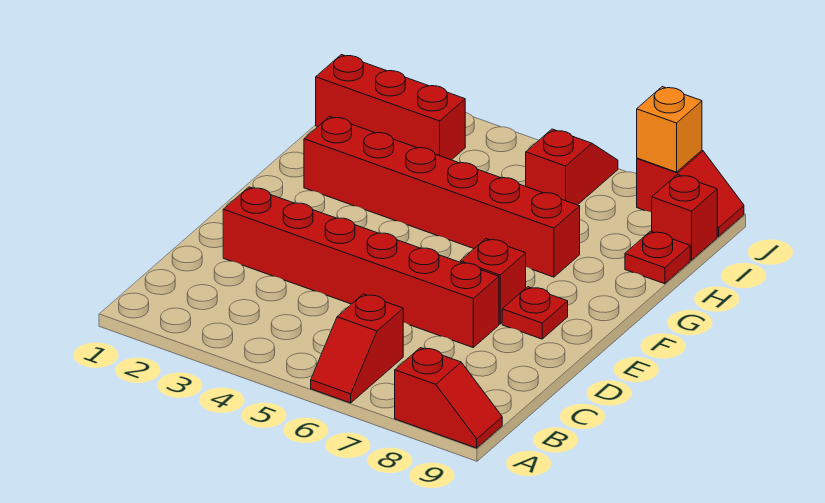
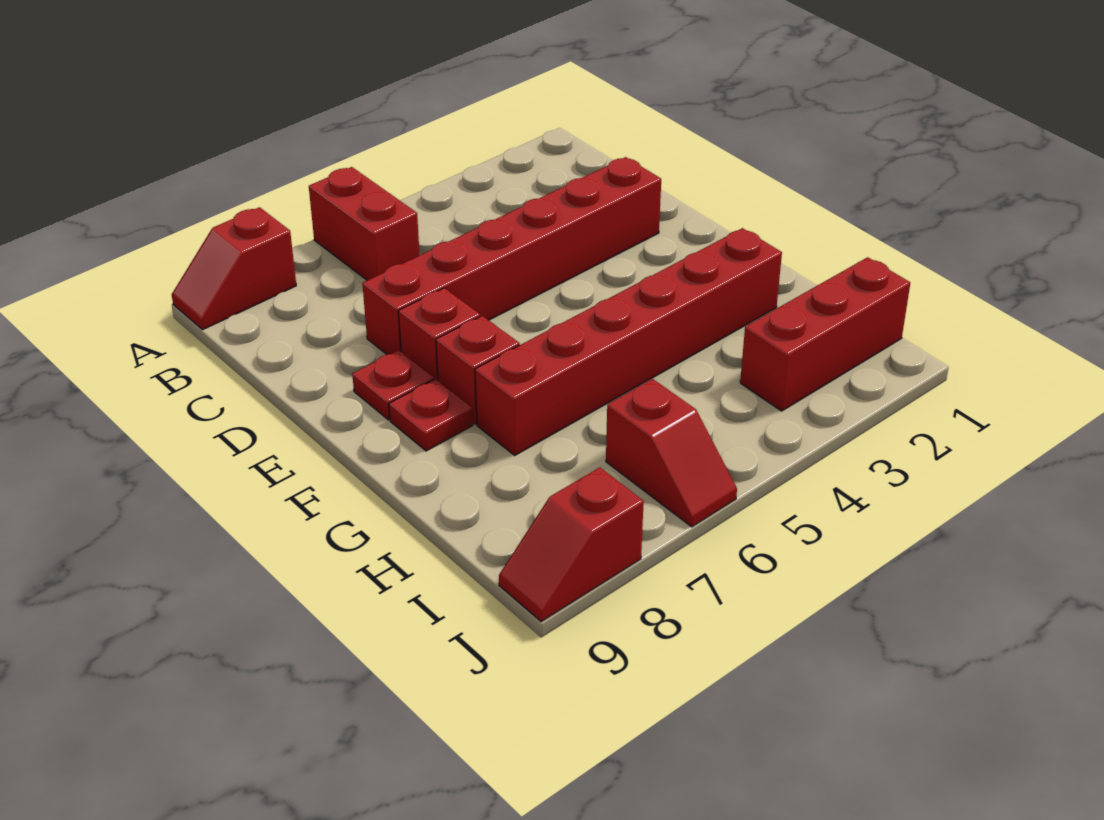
red 1x2 slope [311,294,403,403] -> red 1x2 brick [309,167,420,280]
red 1x1 plate [625,231,690,284] -> red 1x1 plate moved to [389,379,473,451]
red 1x1 brick [652,175,717,260] -> red 1x1 brick moved to [436,316,520,424]
orange 1x1 brick [637,87,702,172] -> none

